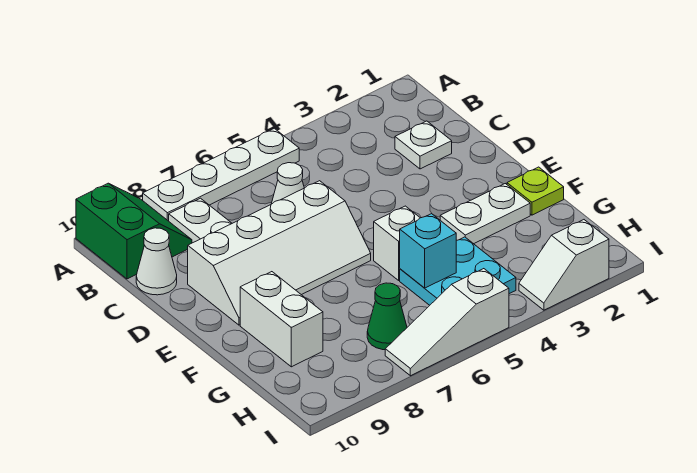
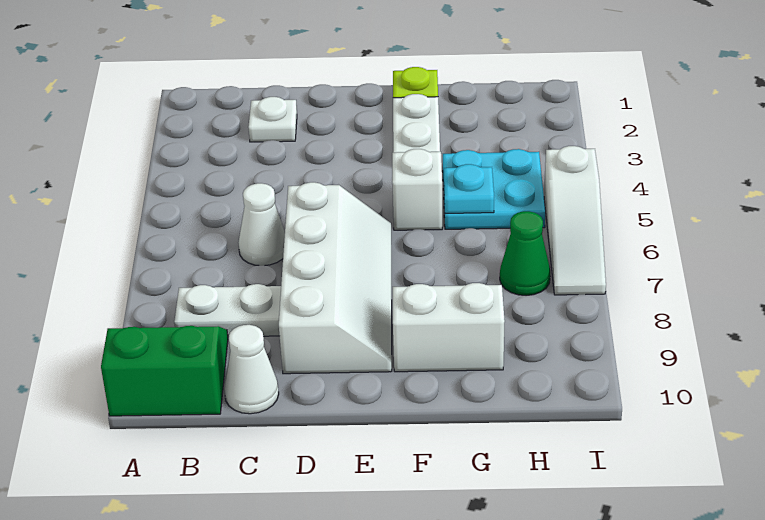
white 1x4 plate [143,128,299,221] -> none
cyan 1x1 brick [400,214,456,288] -> cyan 1x1 plate [444,164,494,214]
white 1x2 slope [519,220,609,310] -> none

